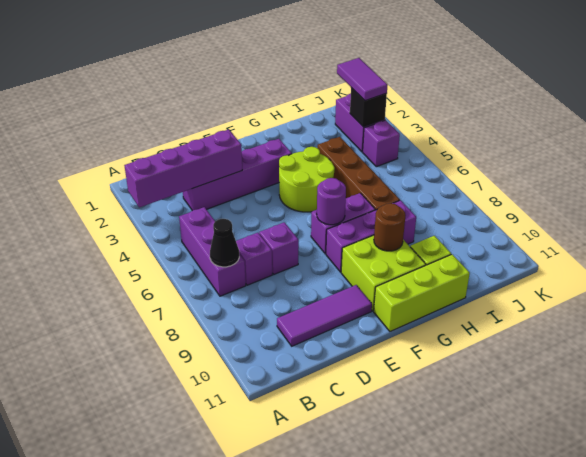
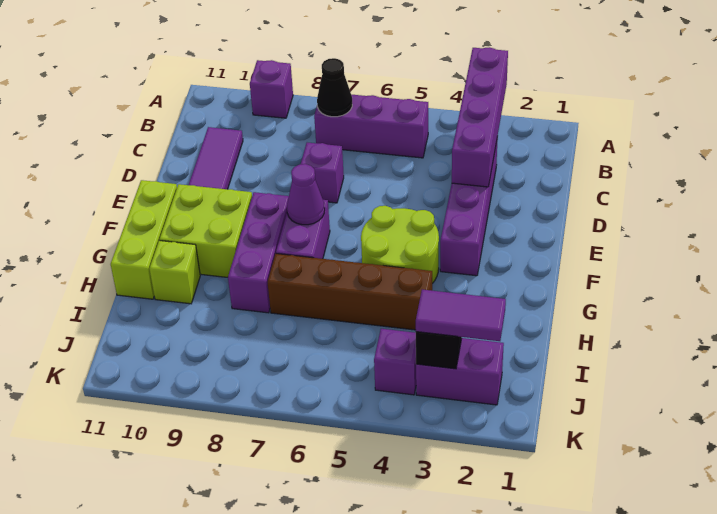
purple 1x1 brick [236,233,272,285] -> purple 1x1 brick moved to [250,60,293,118]
purple 1x1 round brick [317,178,346,225] -> purple 1x1 cone [287,164,325,225]
brown 1x1 round brick [374,203,406,251] -> none

